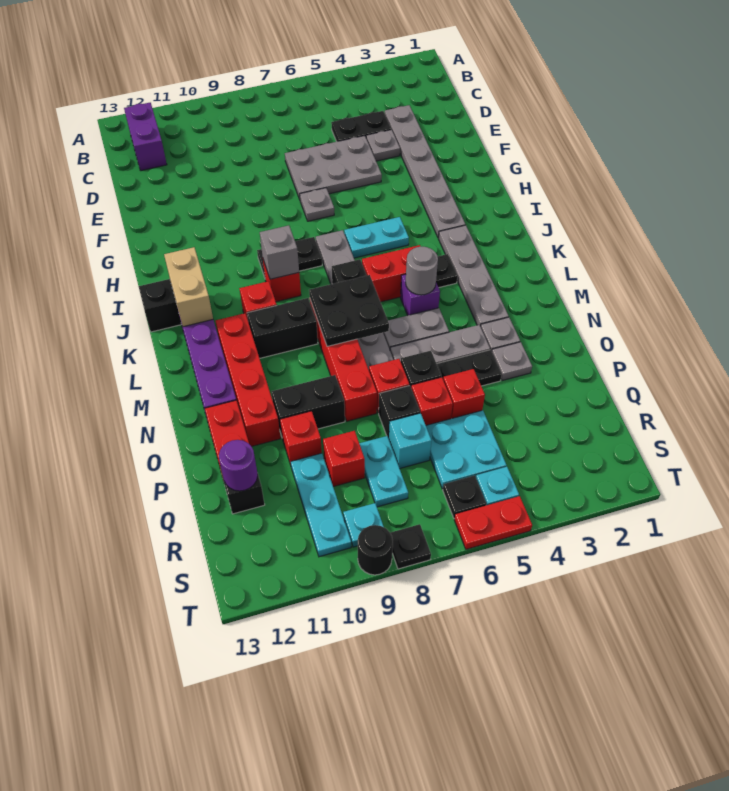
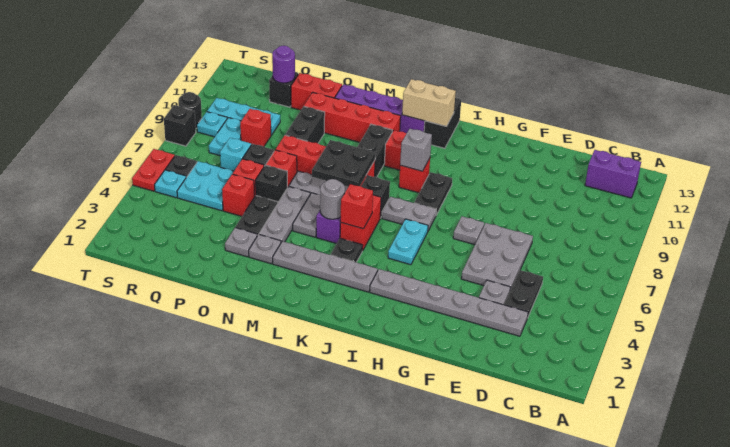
red 1x1 brick [280,411,322,465] -> red 1x1 brick moved to [340,184,373,229]
cyan 1x2 plate [359,436,408,507] -> cyan 1x2 plate turned to [209,118,241,156]
black 1x1 plate [390,524,431,569] -> black 1x1 brick [164,105,196,146]

